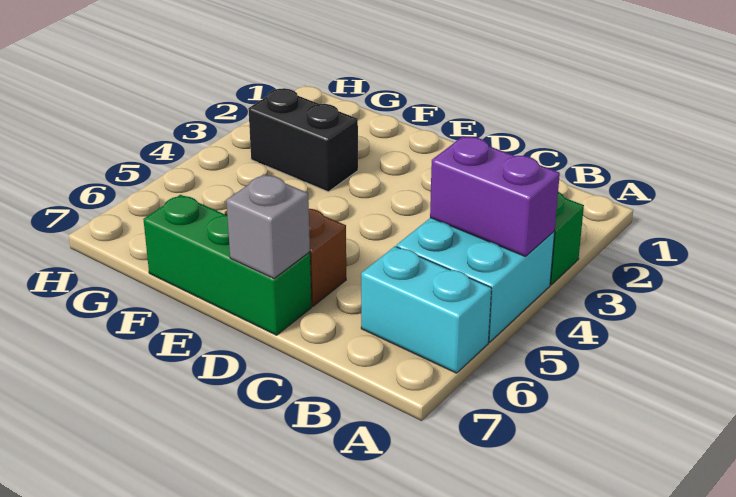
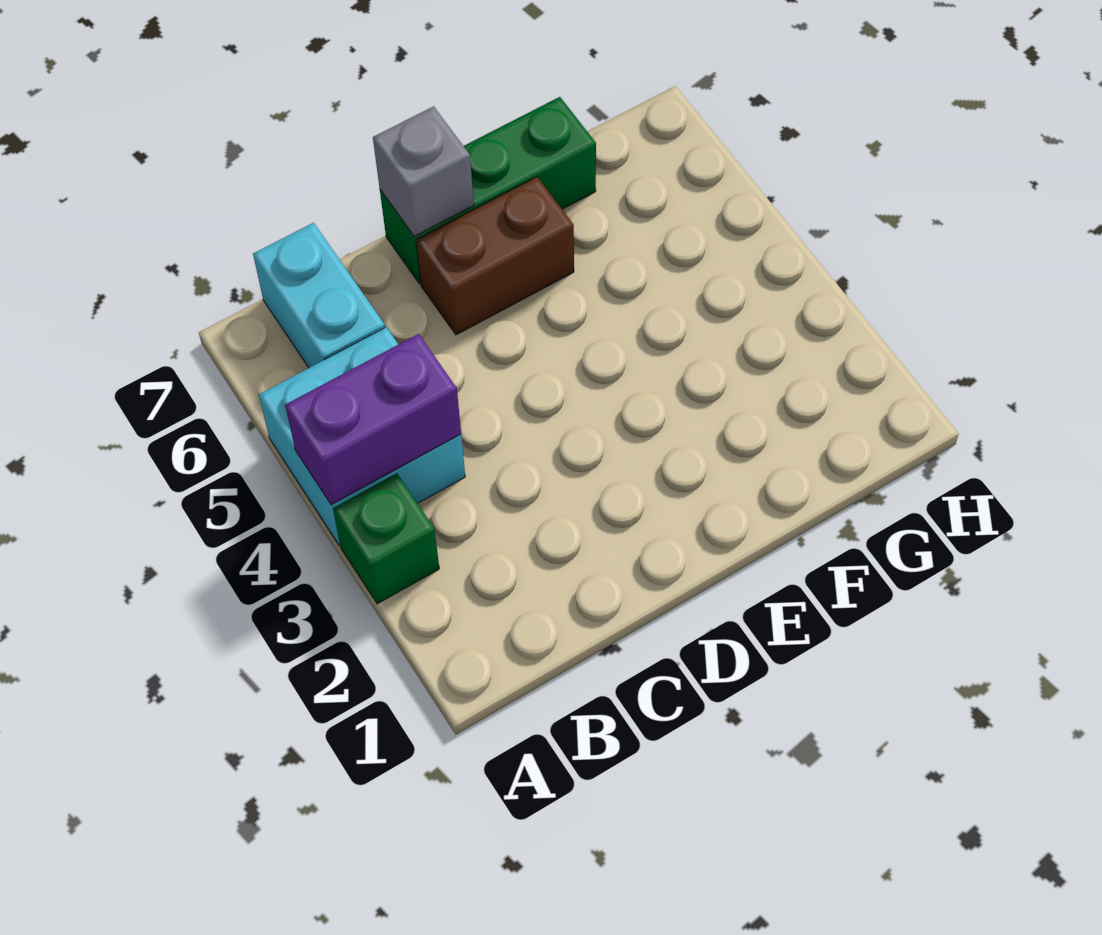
cyan 1x2 brick [361,246,492,373] -> cyan 1x2 brick turned to [253,223,385,368]
black 1x2 brick [248,88,358,192] -> none

